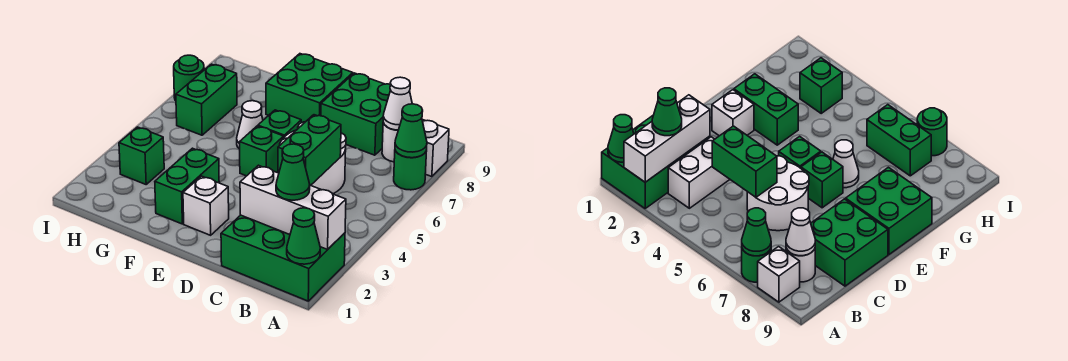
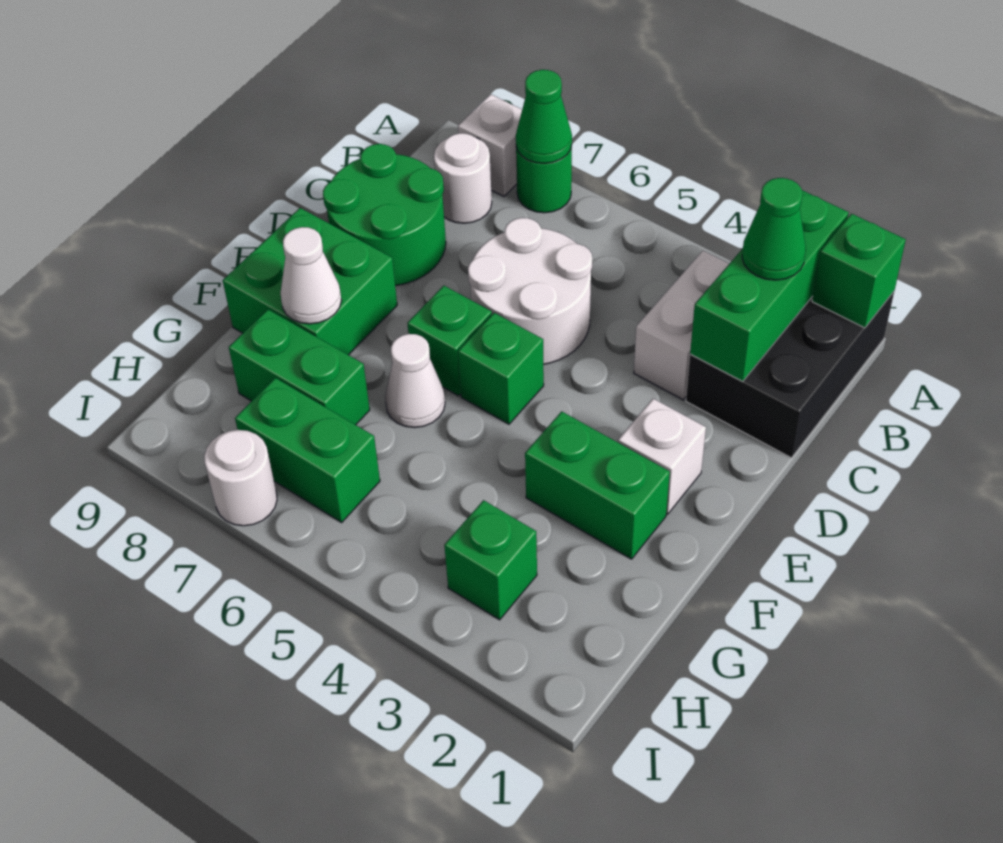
green 2x3 brick [221,215,345,301] -> black 2x3 brick [686,292,894,458]
green 1x1 cone [287,208,320,264] -> green 1x1 brick [812,214,906,328]
white 1x3 brick [240,165,346,249] -> green 1x3 brick [690,190,849,381]
white 1x1 cone [383,77,412,130] -> white 1x1 cone moved to [281,227,341,324]
green 1x2 brick [278,115,341,185] -> green 1x2 brick moved to [229,309,370,425]
green 2x2 brick [321,73,391,155] -> green 2x2 round brick [323,144,446,286]
green 1x1 round brick [174,55,204,101] -> white 1x1 round brick [204,430,277,526]

